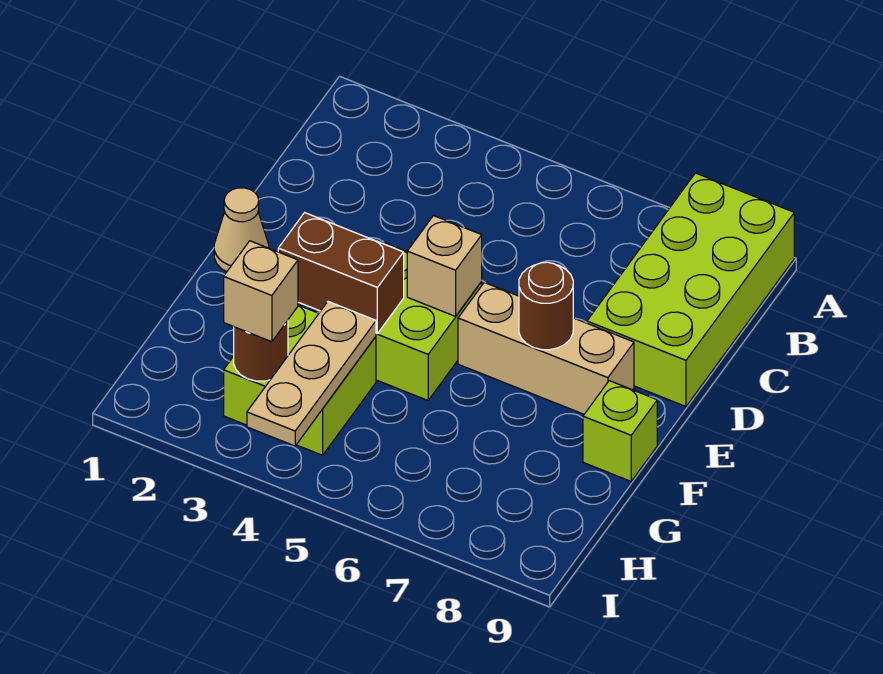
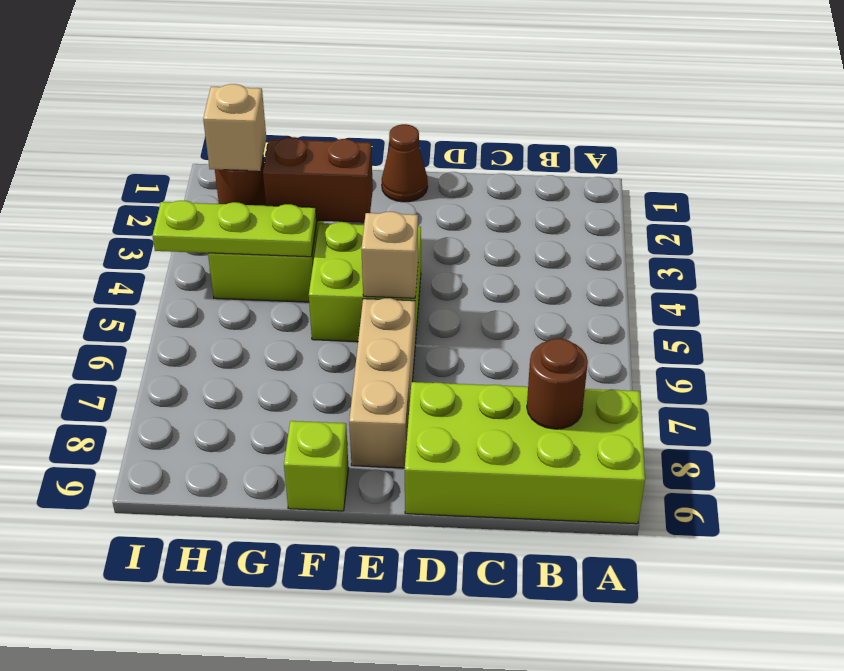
tan 1x1 cone [214,188,269,272] -> brown 1x1 cone [382,124,428,202]
brown 1x1 round brick [519,262,573,350] -> brown 1x1 round brick moved to [527,339,588,429]
brown 1x2 brick [278,213,404,333] -> brown 1x2 brick turned to [263,137,373,223]
tan 1x3 plate [247,302,376,446] -> lime 1x3 plate [153,200,317,257]

